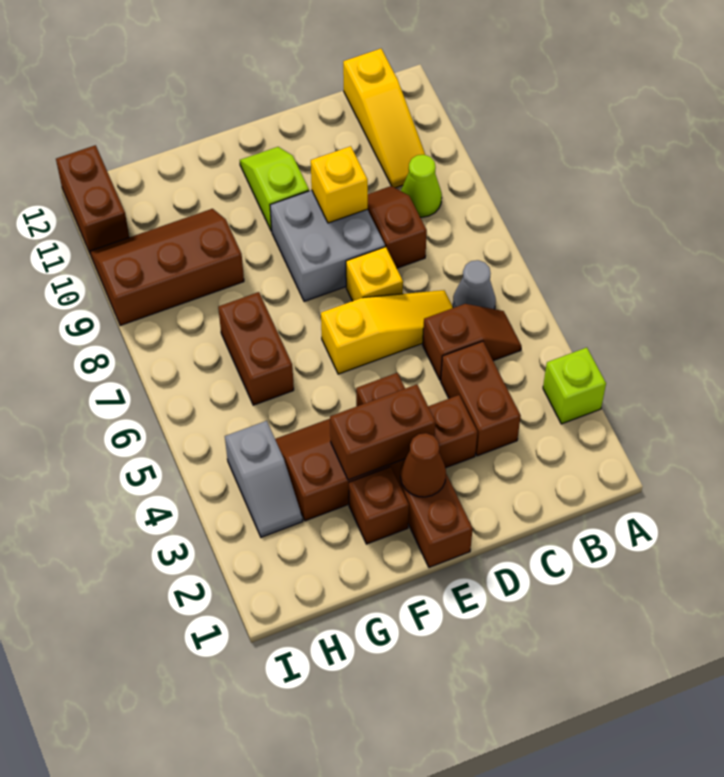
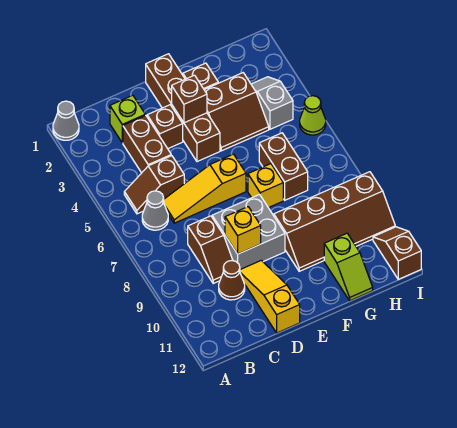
none -> grey 1x1 cone [53,101,79,140]
lime 1x1 brick [543,348,606,424] -> lime 1x1 brick moved to [110,95,145,143]
lime 1x1 cone [401,155,442,217] -> lime 1x1 cone moved to [300,96,326,135]
yellow 1x3 slope [343,49,425,188] -> yellow 1x3 slope moved to [240,260,300,333]
yellow 1x1 brick [346,247,403,301] -> yellow 1x1 brick moved to [248,164,283,208]
brown 1x1 cone [400,433,446,497] -> brown 1x1 cone moved to [219,261,245,300]
brown 1x2 brick [330,384,436,480] -> brown 1x1 brick [172,75,207,123]
lime 1x2 slope [240,147,309,231] -> lime 1x2 slope moved to [324,233,373,301]
brown 2x3 slope [90,209,244,326] -> brown 2x4 slope [274,172,395,271]
brown 1x2 brick [56,145,129,255] -> brown 1x2 slope [373,227,421,279]

